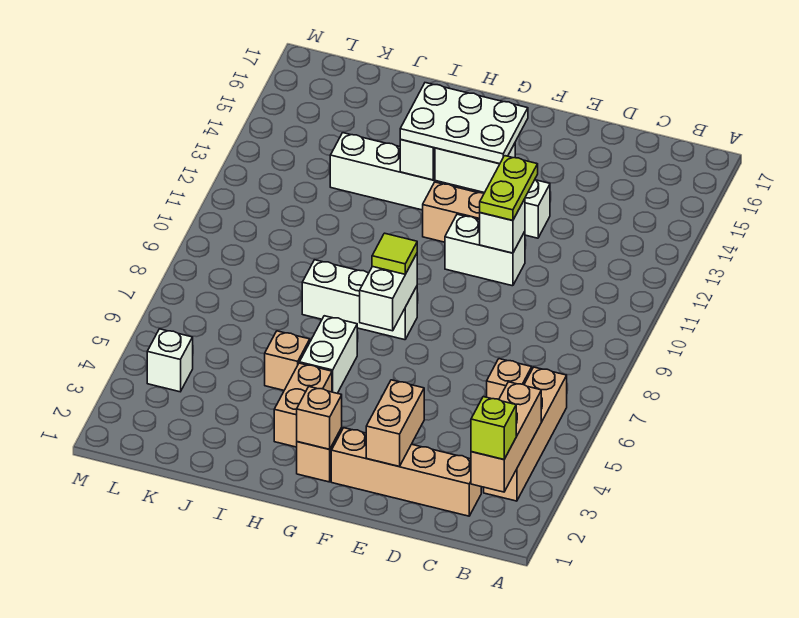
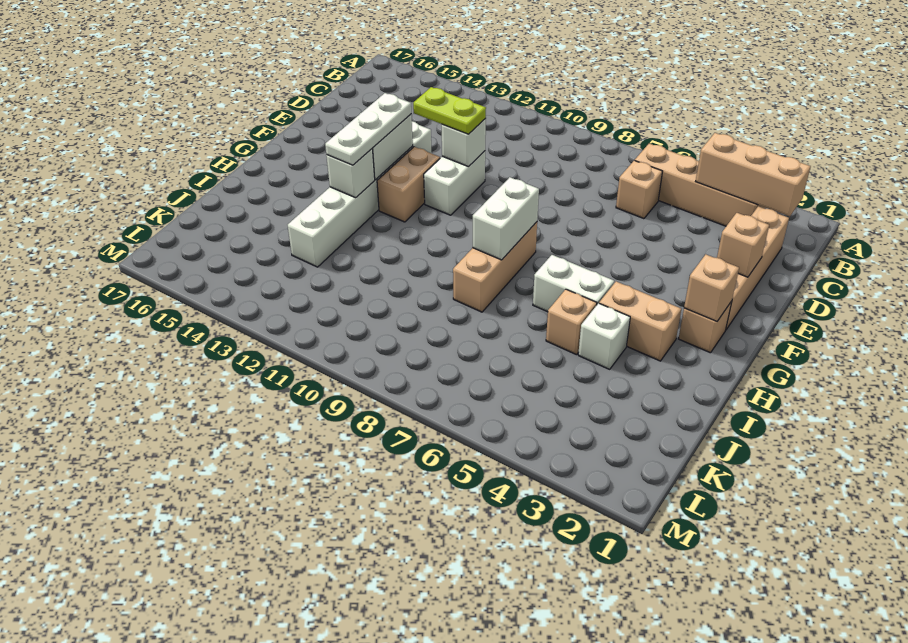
lime 1x1 brick [471,397,516,459] -> none
tan 1x2 brick [366,380,424,466] -> tan 1x1 brick [717,213,769,277]
white 2x3 plate [400,83,528,164] -> white 1x3 plate [325,93,411,165]
white 1x2 brick [360,254,417,331] -> white 1x2 brick turned to [473,177,539,260]
white 1x3 brick [302,260,417,340] -> tan 1x3 brick [453,222,537,312]
lime 1x1 tile [372,233,417,274] -> none
white 1x1 brick [147,329,193,392] -> white 1x1 brick moved to [578,303,630,369]

